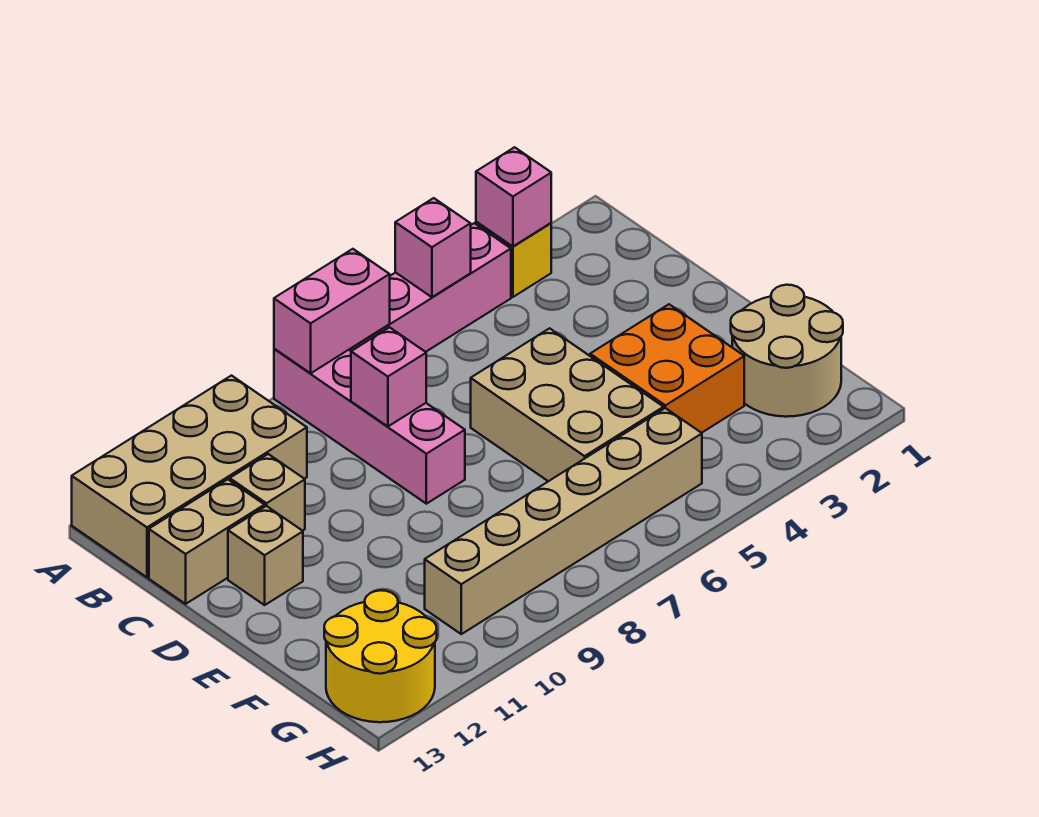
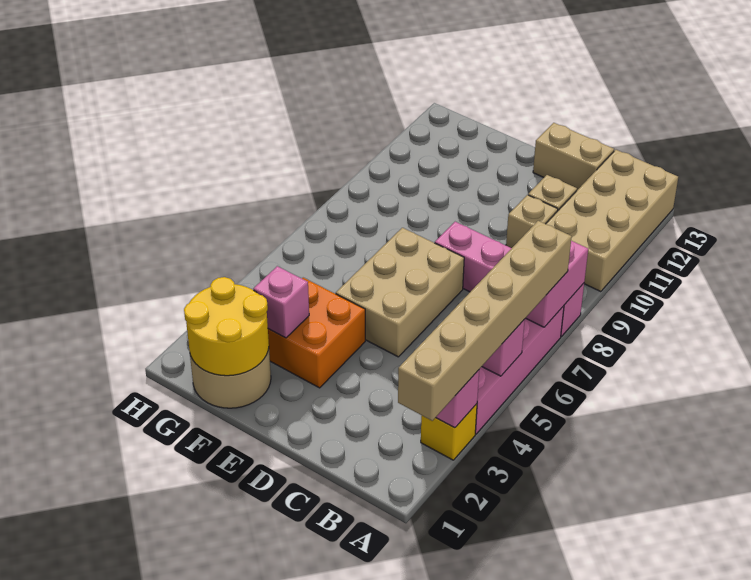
pink 1x1 brick [351,327,426,427] -> pink 1x1 brick moved to [253,266,309,338]
tan 1x2 brick [149,479,265,604] -> tan 1x2 brick turned to [533,123,614,190]
tan 2x3 brick [471,328,664,481] -> tan 2x3 brick turned to [336,228,464,357]
tan 1x1 brick [228,506,303,605] -> tan 1x1 brick moved to [506,195,558,248]
tan 1x6 brick [425,408,702,634] -> tan 1x6 brick moved to [398,221,572,421]
yellow 2x2 round brick [324,590,437,722] -> yellow 2x2 round brick moved to [184,277,269,376]

